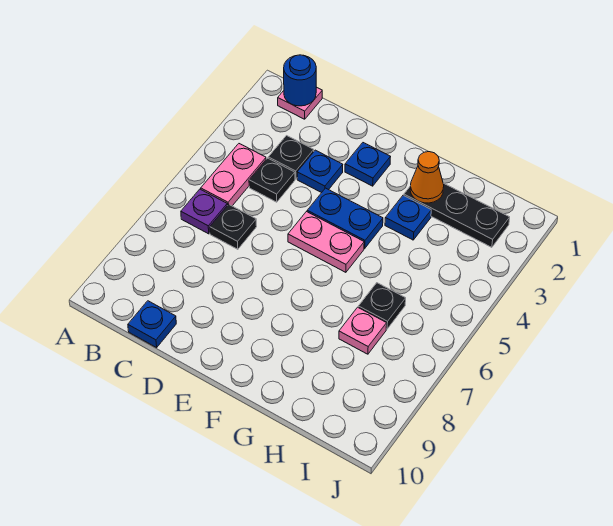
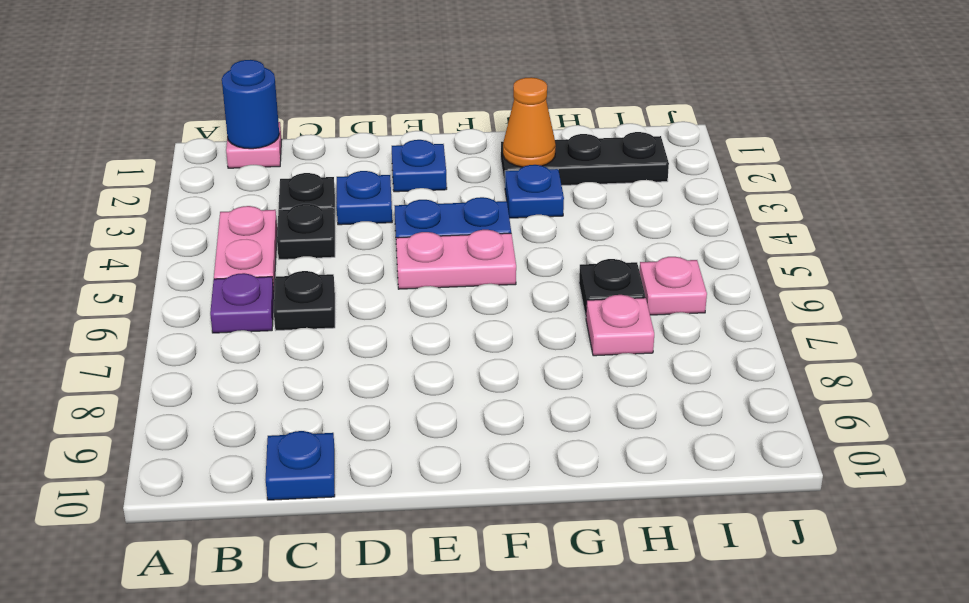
none -> pink 1x1 plate [639,257,707,315]

